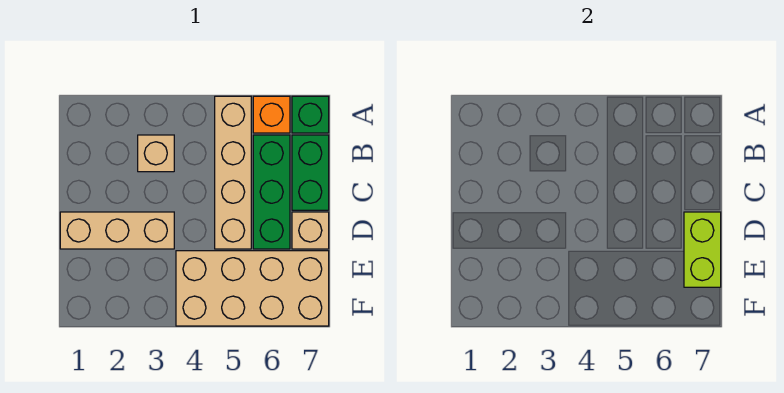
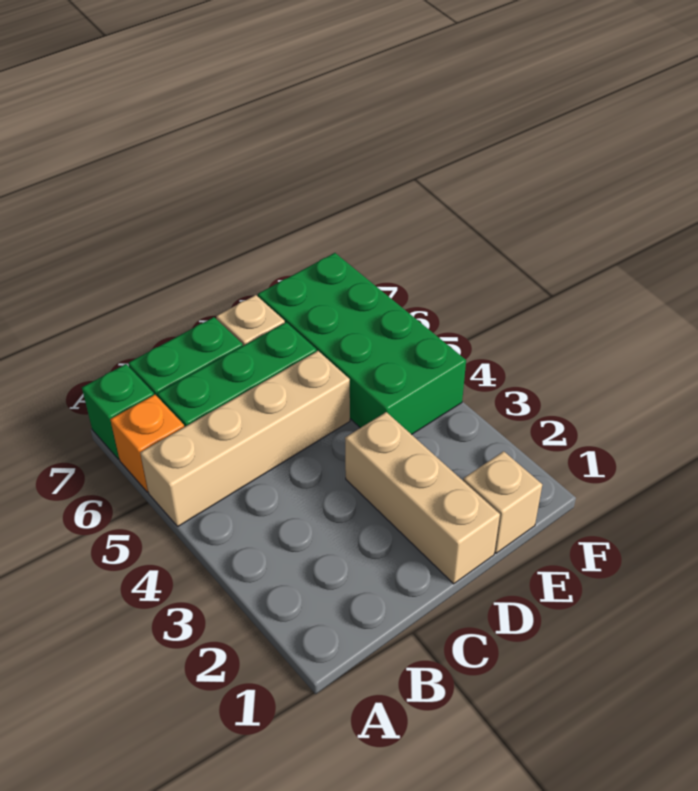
tan 1x1 brick [138,135,174,172] -> tan 1x1 brick moved to [463,451,542,553]
lime 1x2 brick [684,212,721,287] -> none
tan 2x4 brick [176,251,329,326] -> green 2x4 brick [258,253,466,435]

